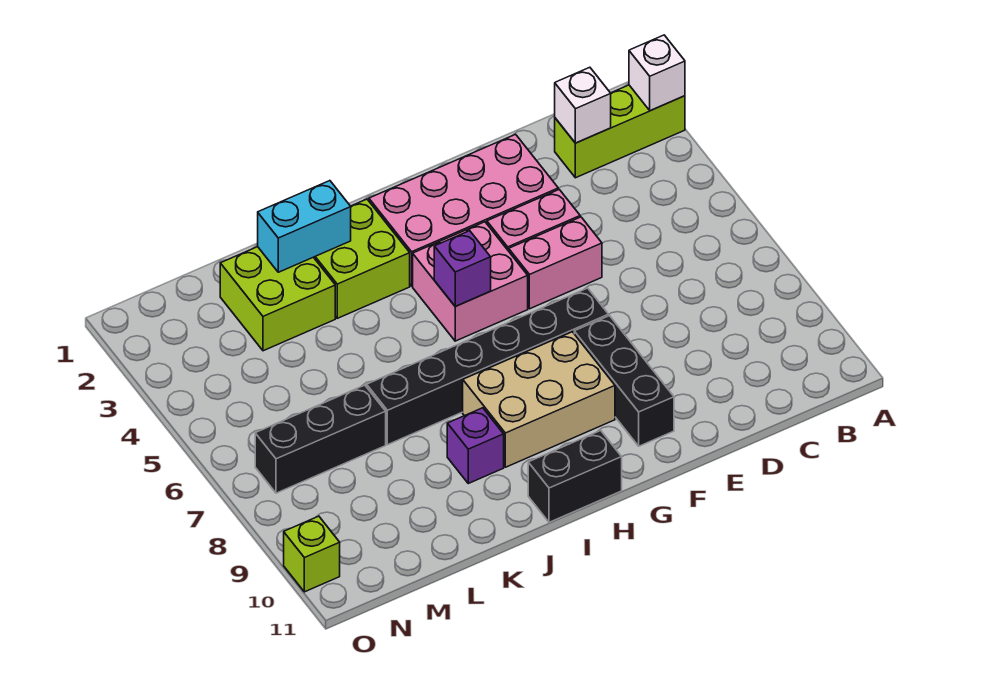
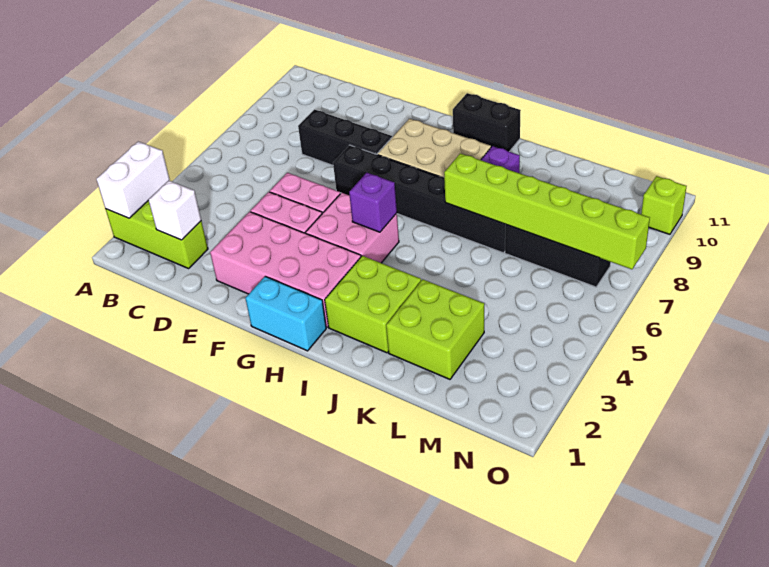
white 1x1 brick [629,35,685,111] -> white 1x2 brick [96,141,170,218]
black 1x3 brick [574,316,674,446] -> black 1x3 brick turned to [298,110,392,165]
cyan 1x2 brick [258,181,351,272] -> cyan 1x2 brick moved to [245,276,326,351]
none -> lime 1x6 brick [444,153,650,269]

